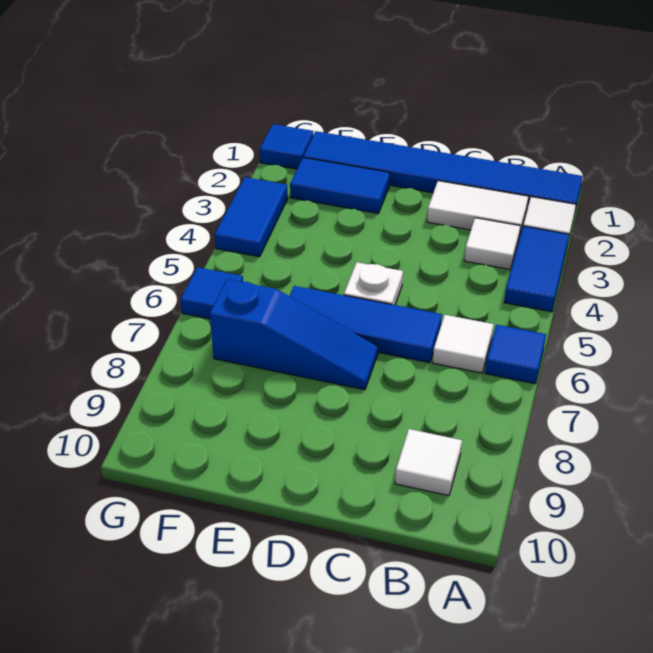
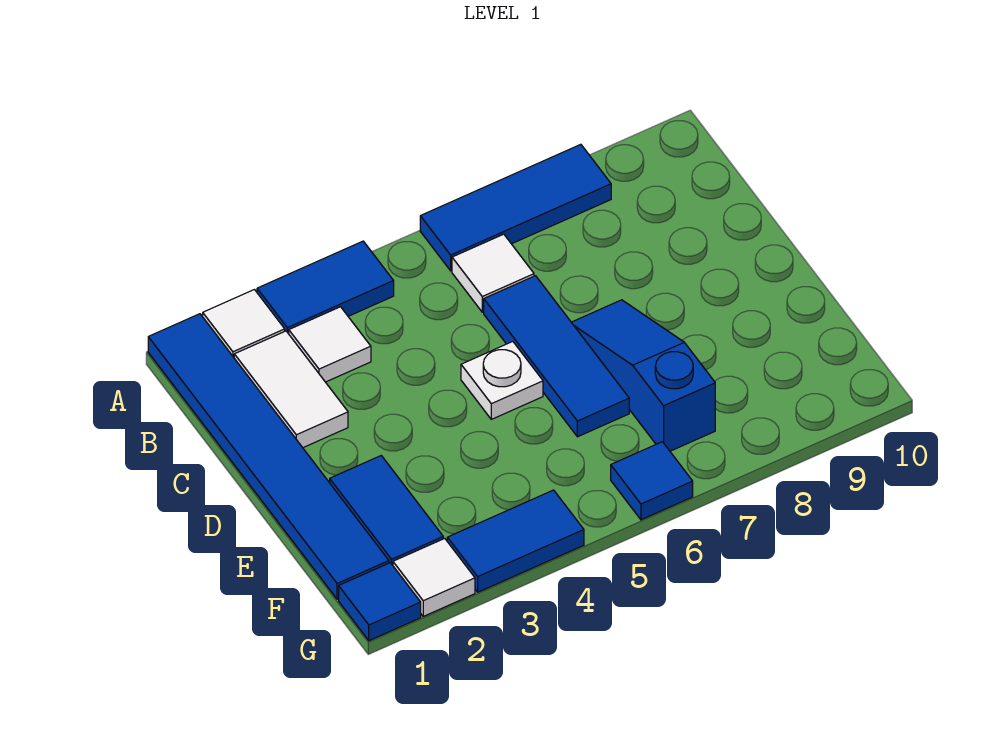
blue 1x1 tile [485,325,546,384] -> blue 1x3 tile [420,144,611,271]
white 1x1 tile [395,429,462,496] -> white 1x1 tile moved to [393,538,475,616]

